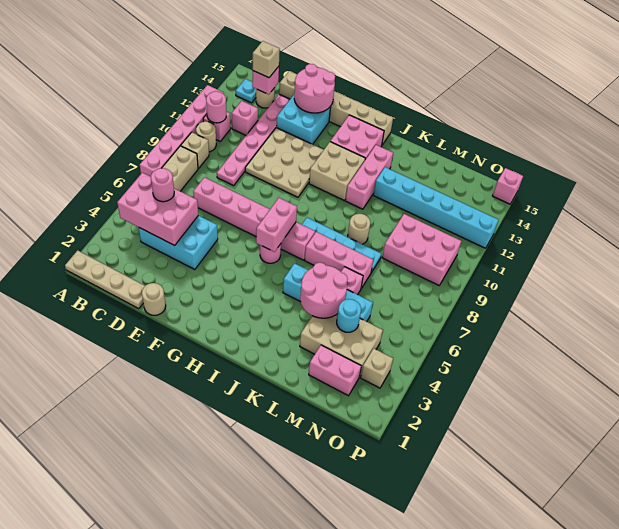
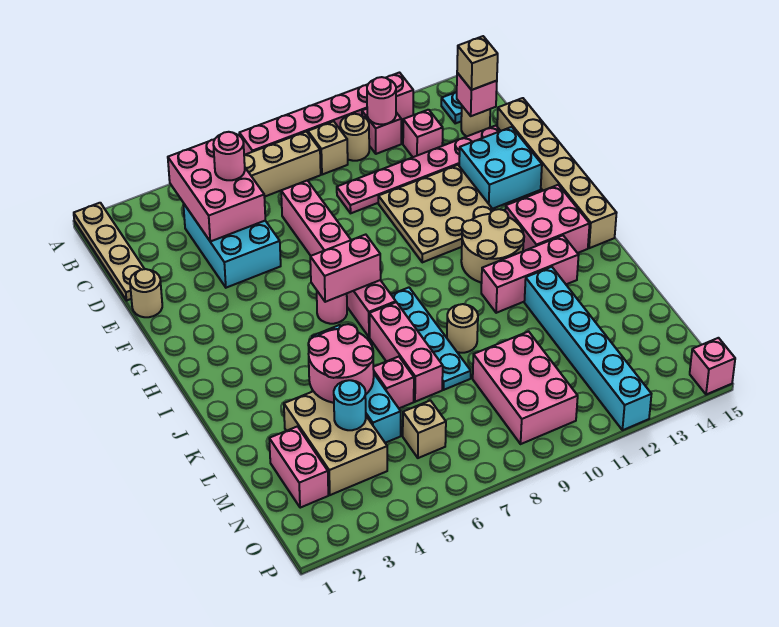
pink 2x2 round brick [294,64,335,113] -> none
tan 2x2 brick [309,142,365,200] -> tan 2x2 round brick [461,209,524,283]
tan 1x1 brick [361,348,393,388] -> tan 1x1 brick moved to [403,400,446,458]

